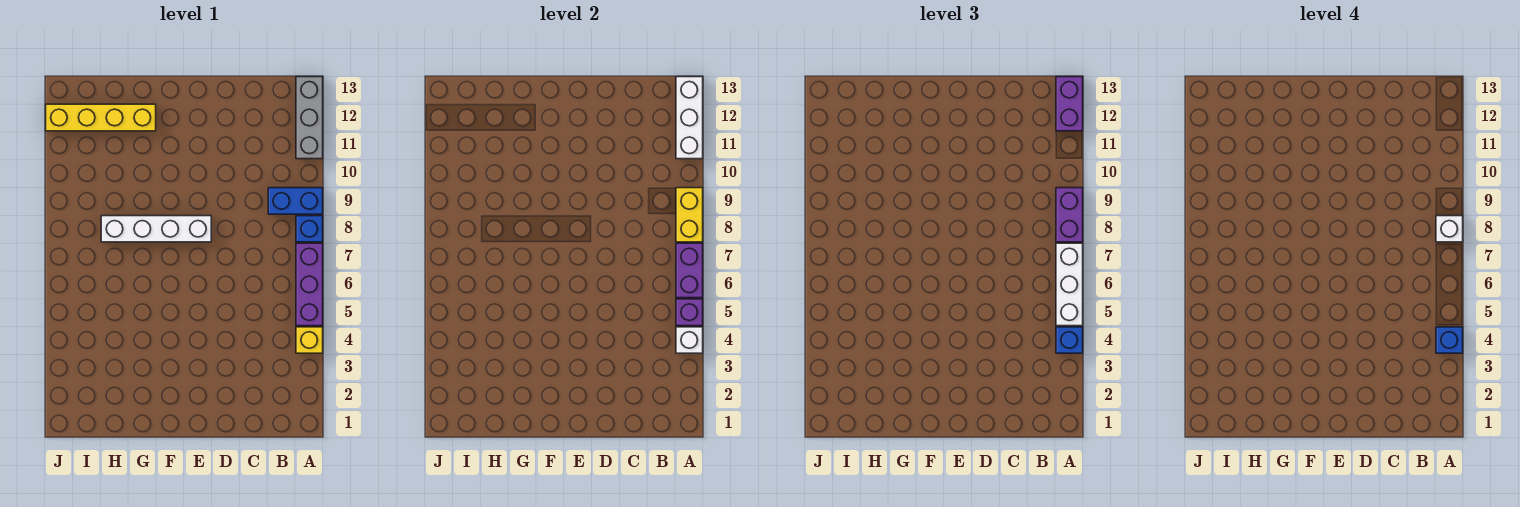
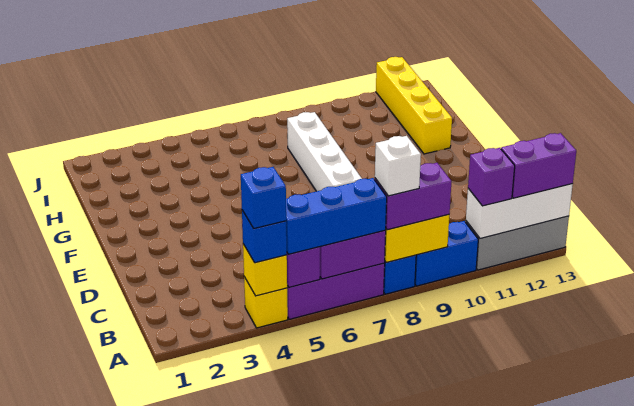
white 1x1 brick [676,327,703,353] -> yellow 1x1 brick [243,244,287,296]
white 1x3 brick [1056,243,1083,326] -> blue 1x3 brick [286,178,387,254]
blue 1x2 brick [268,188,323,214] -> blue 1x2 brick turned to [415,221,478,286]
none -> purple 1x1 brick [468,148,515,206]

